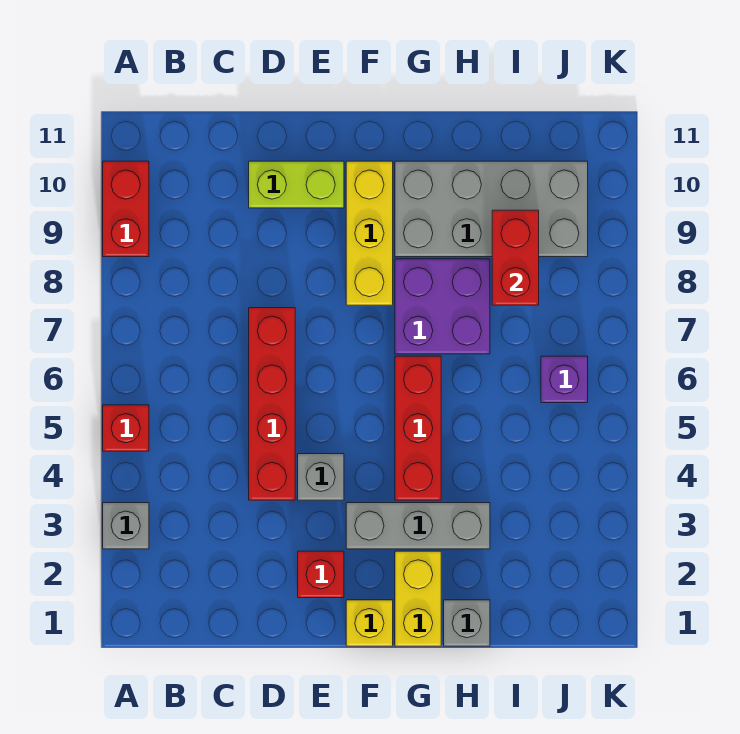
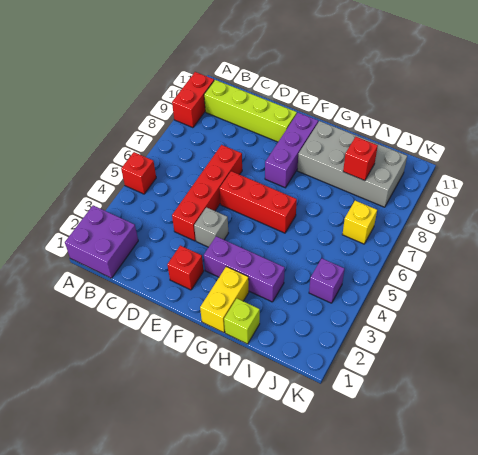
grey 1x1 brick [103,503,149,549] -> none
lime 1x2 brick [249,161,344,208] -> lime 1x4 brick [204,80,297,142]
yellow 1x1 brick [346,600,393,646] -> yellow 1x1 brick moved to [342,201,377,244]
grey 1x3 brick [346,503,490,549] -> purple 1x3 brick [204,236,285,302]
yellow 1x3 brick [346,161,393,305] -> purple 1x3 brick [265,113,318,188]
red 1x3 brick [395,356,441,500] -> red 1x3 brick turned to [219,171,297,233]
purple 2x2 brick [395,259,490,354] -> purple 2x2 brick moved to [65,205,138,278]
grey 1x1 brick [444,600,490,646] -> lime 1x1 brick [224,299,260,344]
red 1x2 brick [492,210,539,305] -> red 1x1 brick [343,137,378,181]
purple 1x1 brick [541,356,588,403] -> purple 1x1 brick moved to [309,258,345,303]

